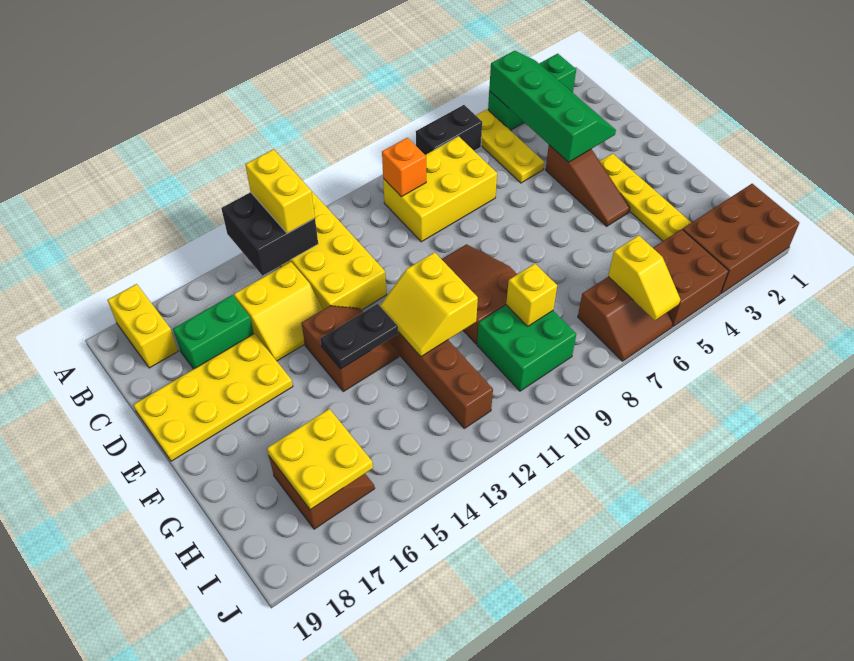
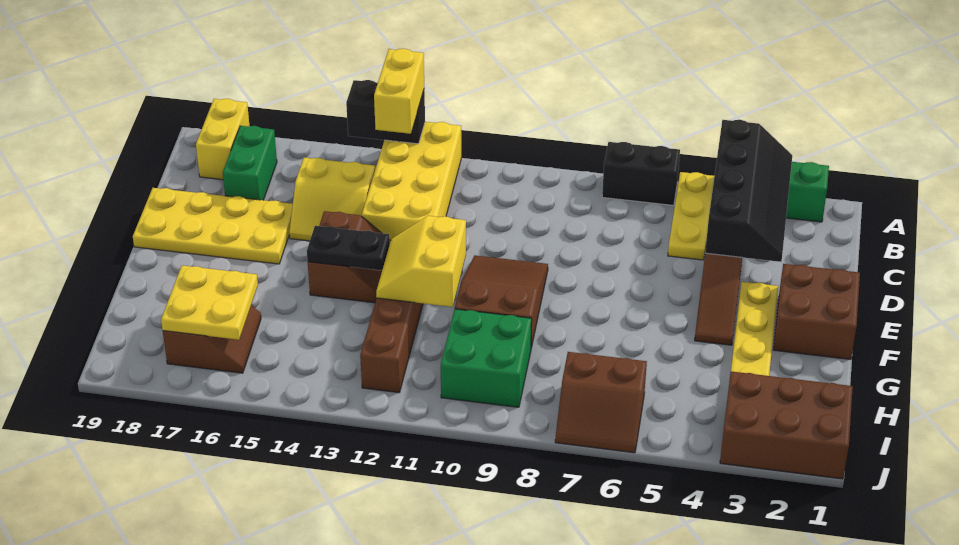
green 2x4 slope [489,51,616,162] -> black 2x4 slope [705,120,792,262]
black 2x2 brick [221,192,318,276] -> black 1x2 brick [346,80,425,144]
yellow 2x3 brick [383,136,497,242] -> none
orange 1x1 brick [382,138,426,197] -> none
green 1x2 brick [173,295,254,369] -> green 1x2 brick turned to [223,126,277,200]
yellow 1x1 brick [506,264,557,326] -> none
brown 2x2 brick [653,229,729,327] -> brown 2x2 brick moved to [773,264,860,359]
yellow 1x2 slope [608,235,681,320] -> none

